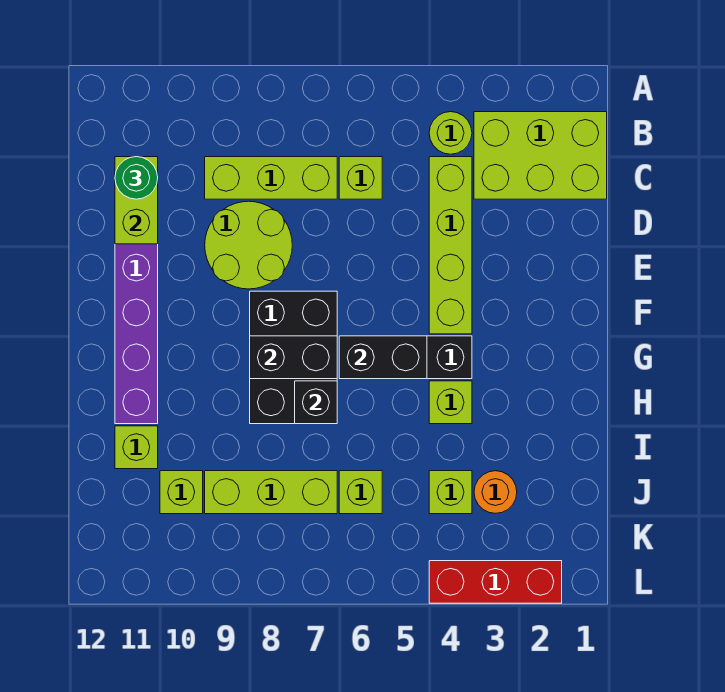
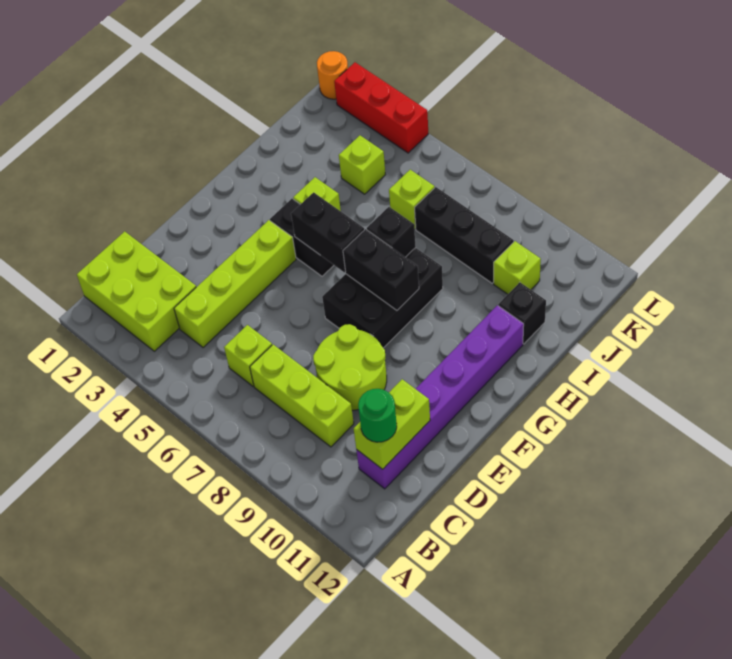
lime 1x1 round brick [429,112,472,154] -> none
lime 1x1 brick [115,426,158,469] -> black 1x1 brick [498,282,546,344]
orange 1x1 round brick [474,471,517,513] -> orange 1x1 round brick moved to [317,51,348,99]
lime 1x3 brick [205,471,337,514] -> black 1x3 brick [415,187,514,283]

